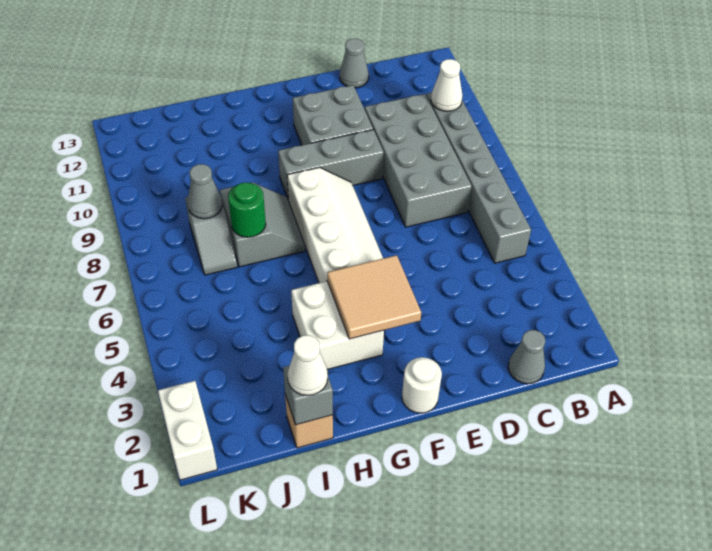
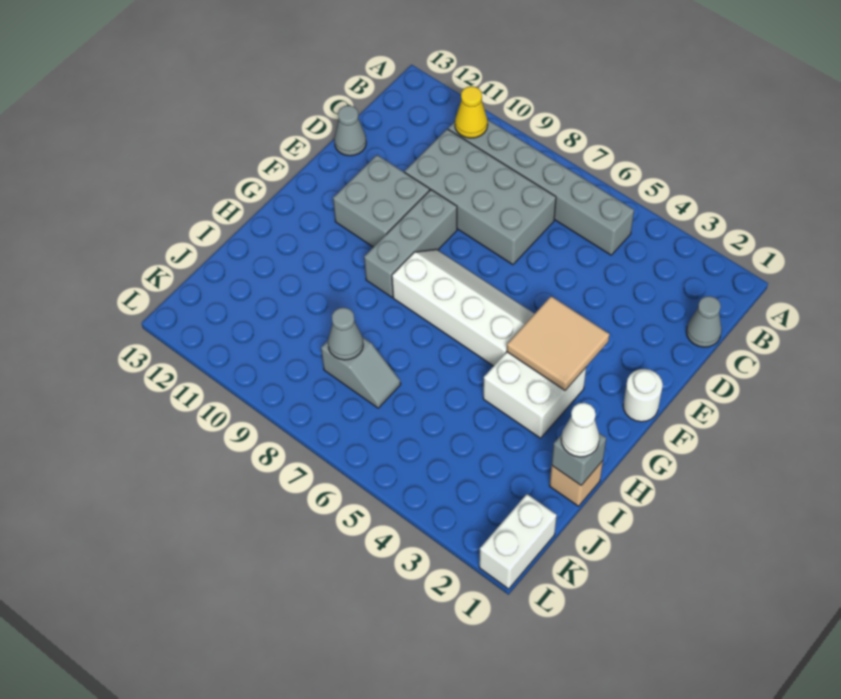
white 1x1 cone [431,59,462,111] -> yellow 1x1 cone [455,86,488,138]
grey 2x2 slope [220,182,305,267] -> none
green 1x1 round brick [228,182,266,237] -> none
white 1x2 brick [158,381,217,480] -> white 1x2 brick turned to [479,494,557,589]

